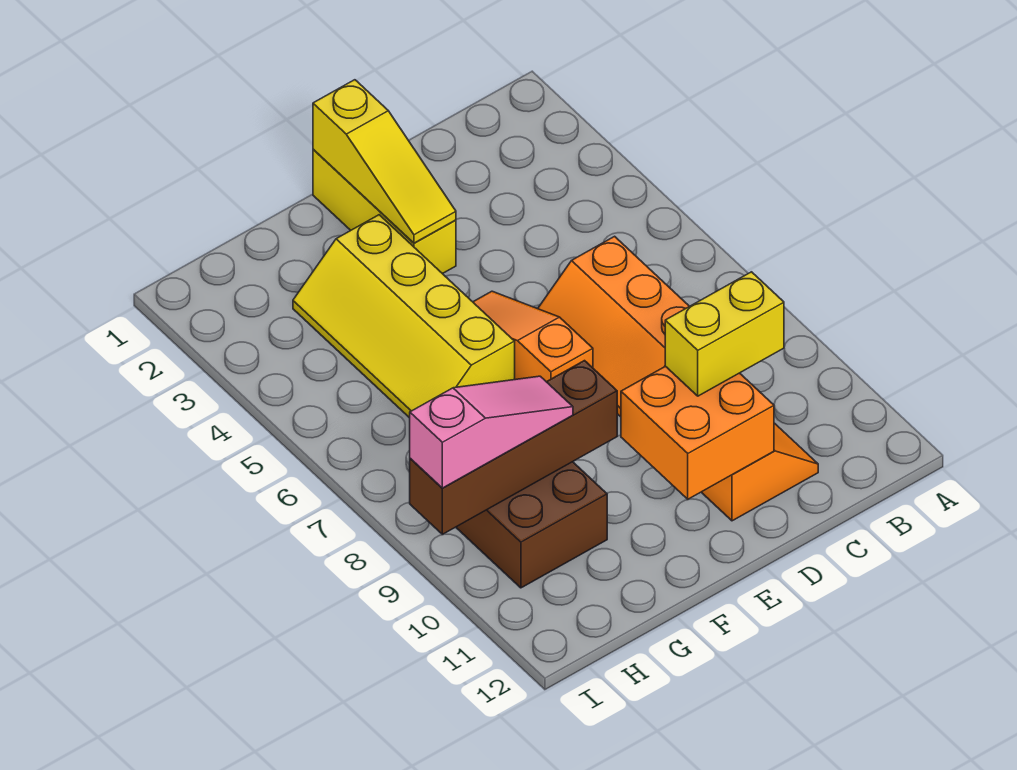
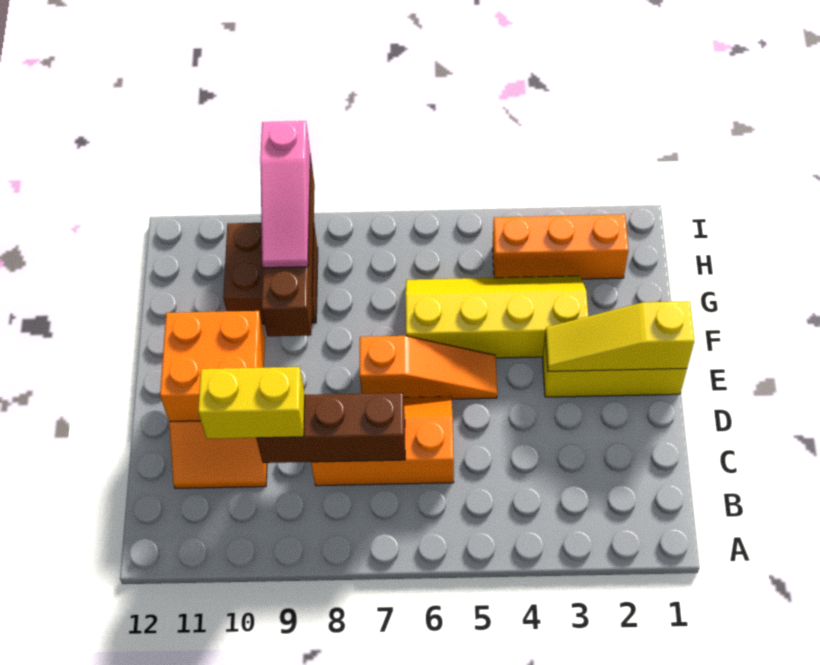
none -> brown 1x3 brick [256,393,405,463]
yellow 1x2 brick [665,272,784,396] -> yellow 1x2 brick turned to [198,367,305,439]
none -> orange 1x3 brick [493,214,629,279]

